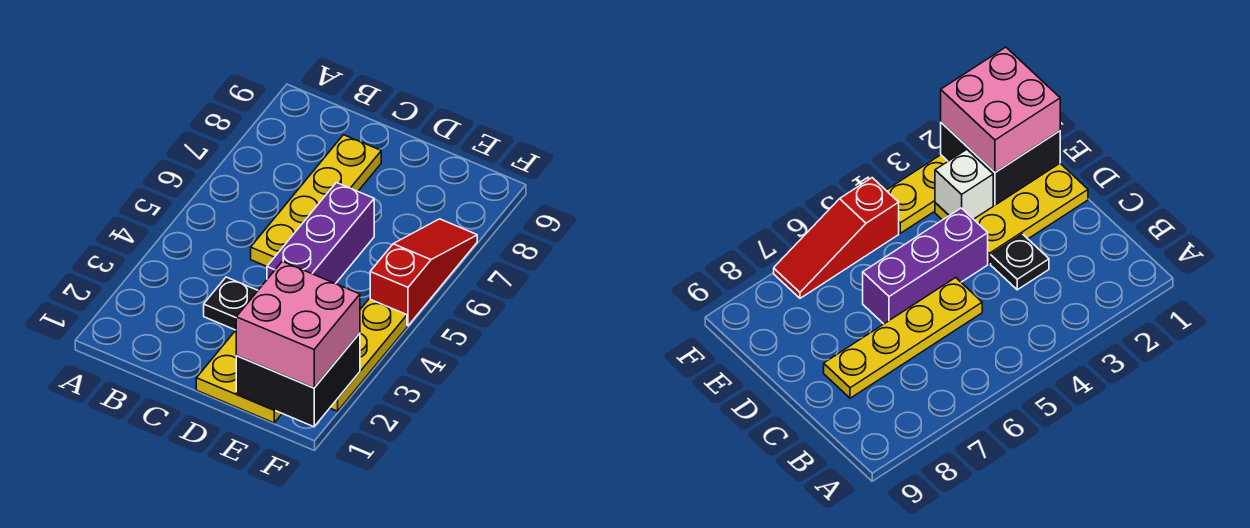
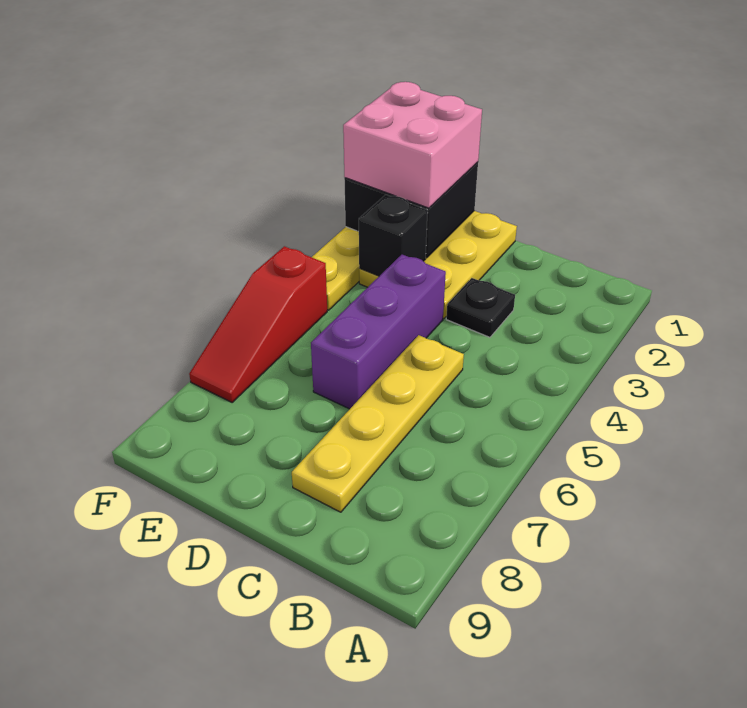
white 1x1 brick [935,149,993,219] -> black 1x1 brick [359,195,428,276]

